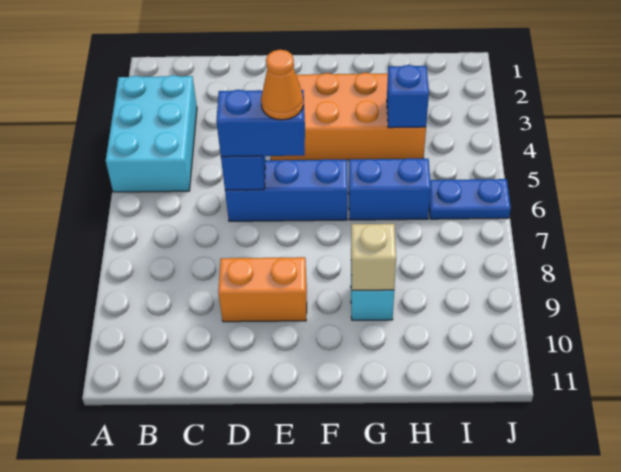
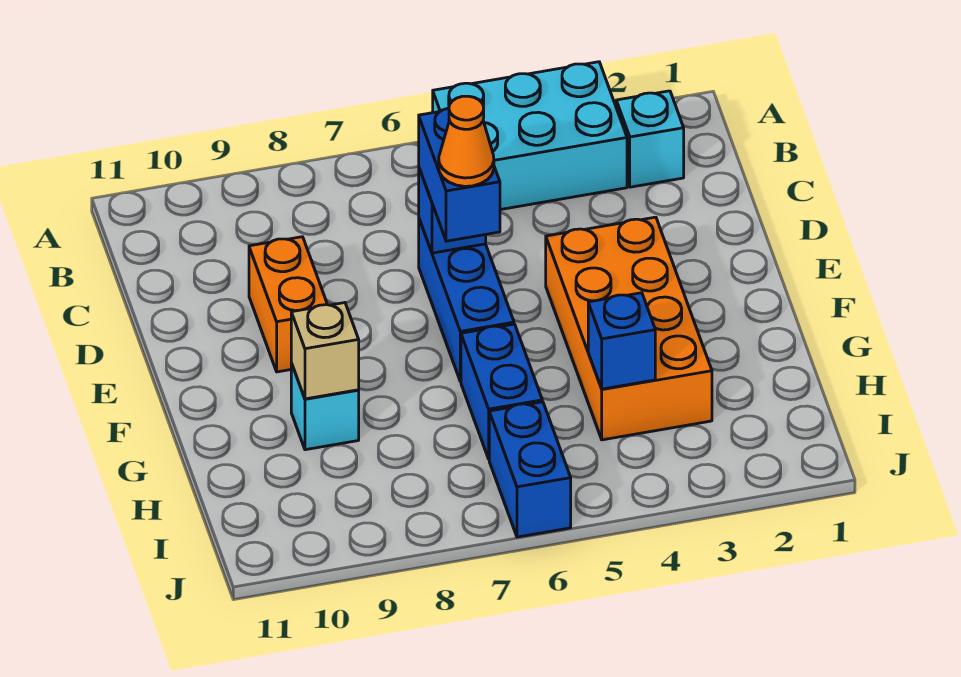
none -> cyan 1x1 brick [616,91,684,187]
blue 1x2 plate [429,179,511,219] -> blue 1x2 brick [489,402,571,537]

